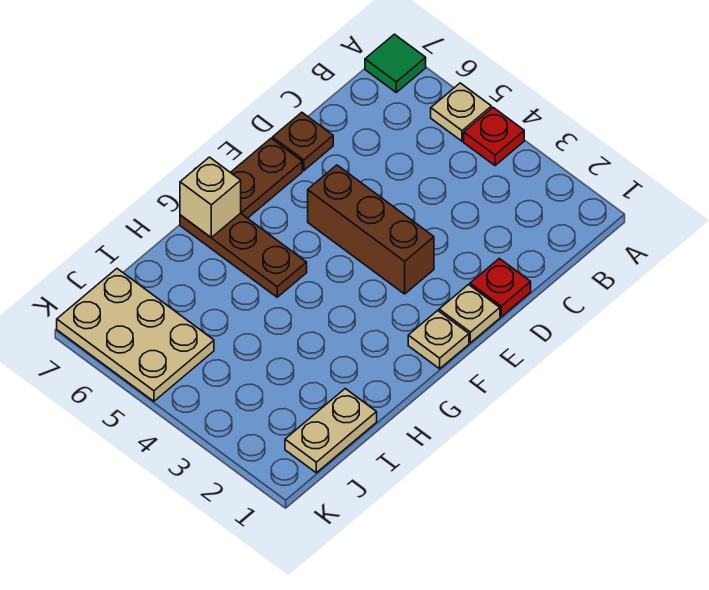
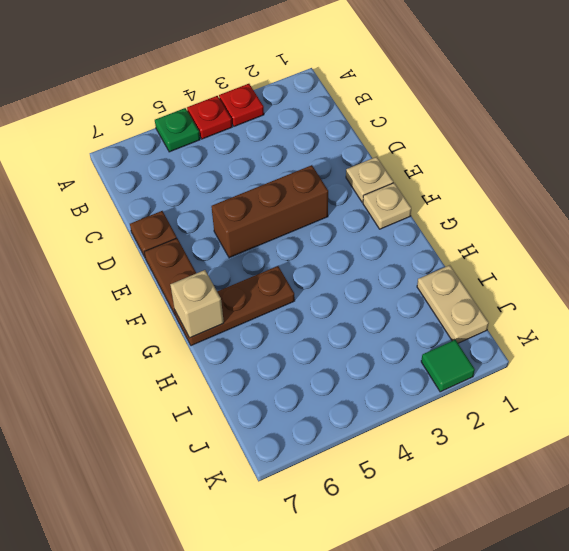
tan 1x1 plate [431,83,491,141] -> green 1x1 plate [155,108,200,152]
green 1x1 tile [365,34,426,92] -> green 1x1 tile moved to [421,340,475,392]
red 1x1 plate [470,258,531,317] -> red 1x1 plate moved to [219,84,264,126]
tan 2x3 plate [57,269,214,401] -> none

